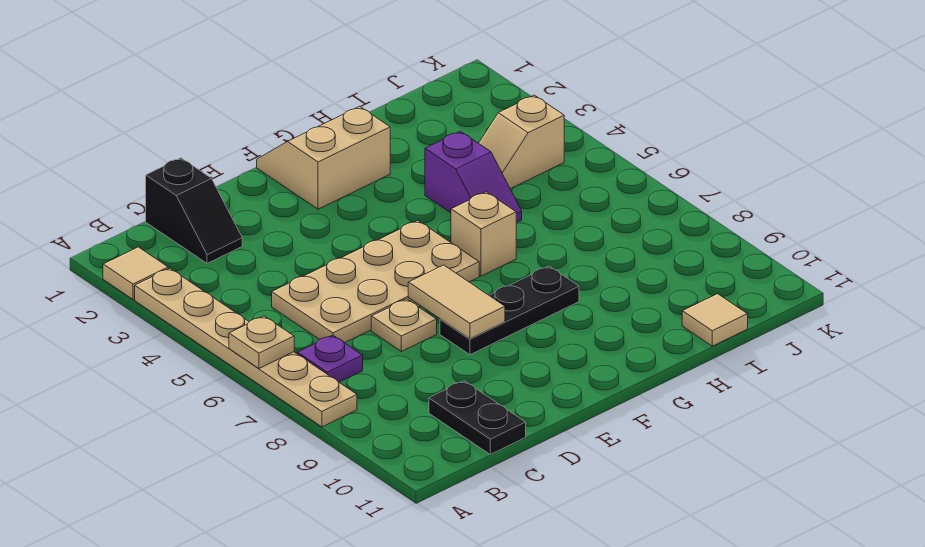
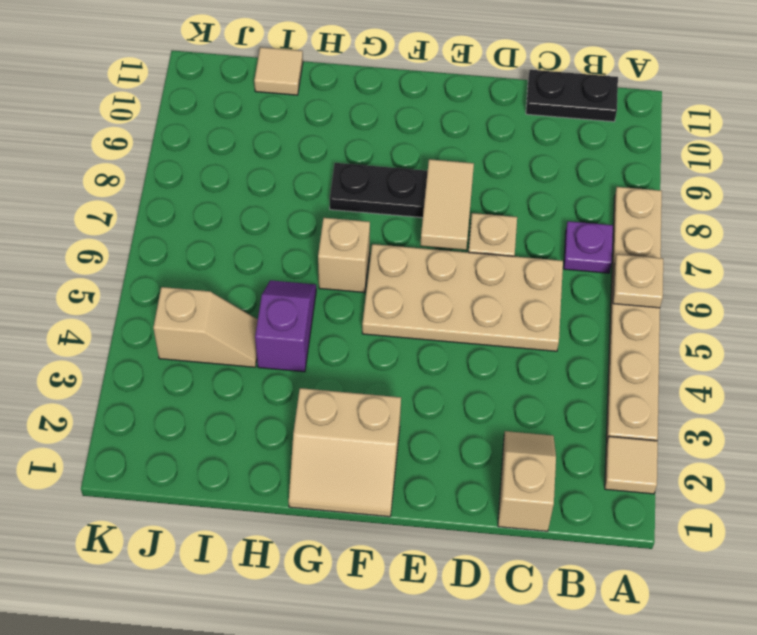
black 1x2 slope [146,158,242,263] -> tan 1x2 slope [498,431,556,531]
black 1x2 plate [429,381,526,454] -> black 1x2 plate turned to [526,70,618,122]

